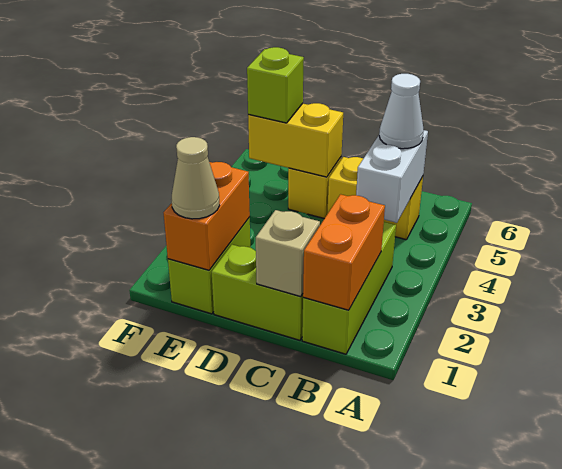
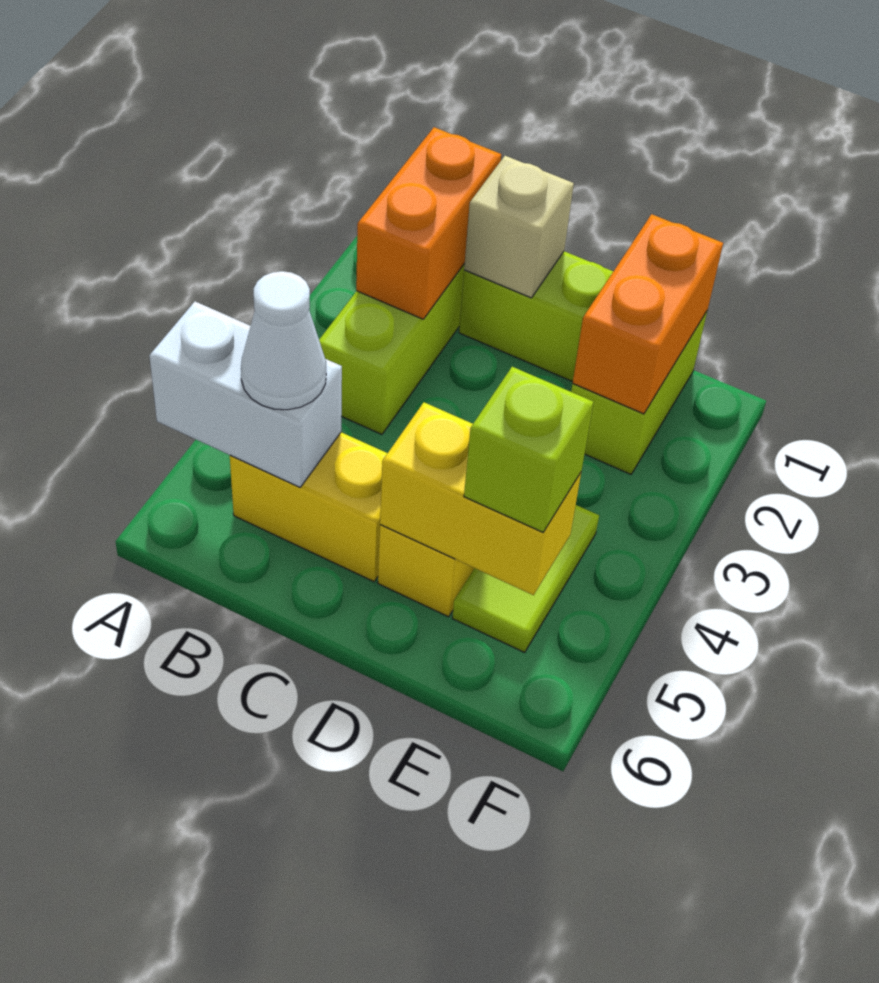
white 1x2 brick [356,130,428,223] -> white 1x2 brick turned to [149,301,342,487]
tan 1x1 cone [171,137,220,219] -> none
none -> lime 1x2 tile [452,505,599,652]

